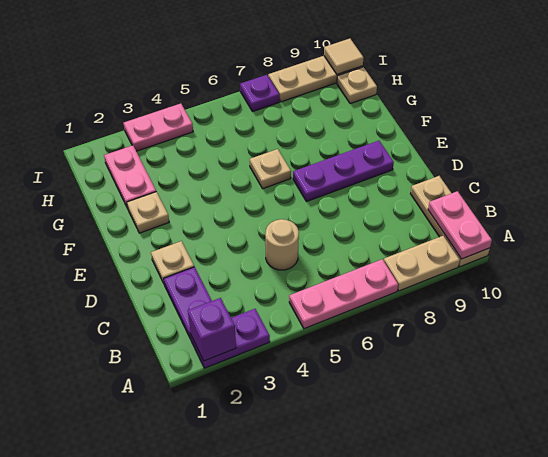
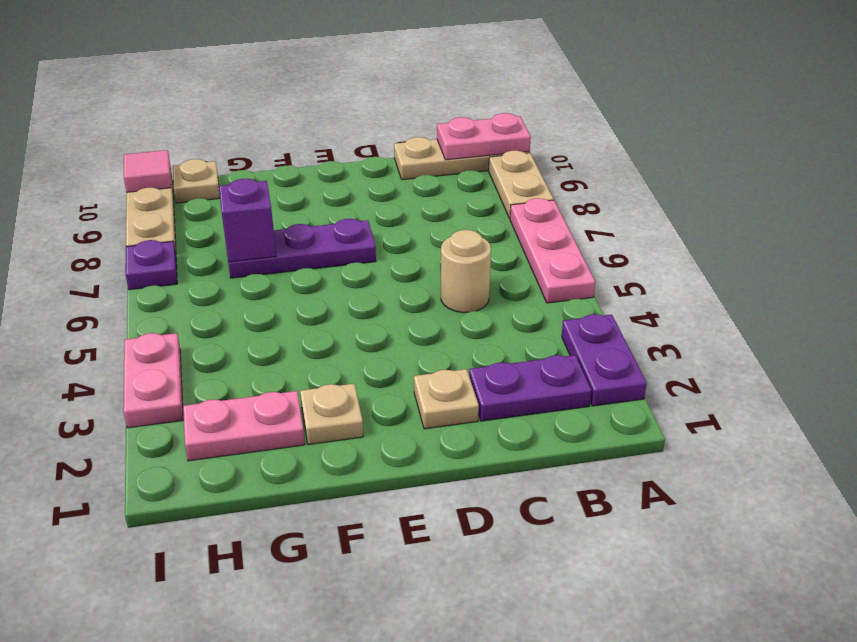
purple 1x1 brick [188,298,236,361] -> purple 1x1 brick moved to [219,179,276,262]
purple 1x3 plate [293,141,394,202] -> purple 1x3 plate turned to [228,219,376,278]
tan 1x1 plate [250,149,291,189] -> none
tan 1x1 tile [324,39,364,74] -> pink 1x1 tile [123,150,171,192]

